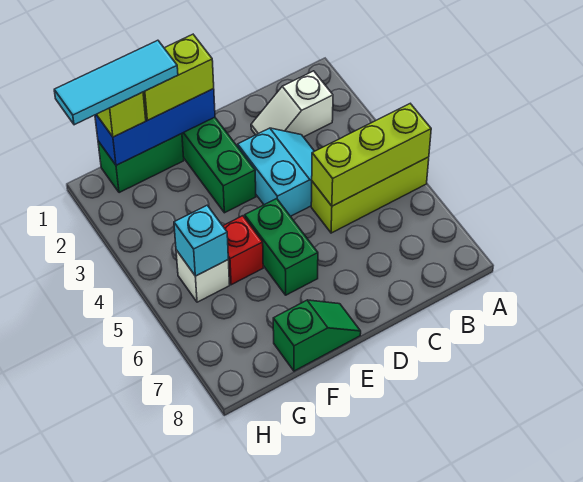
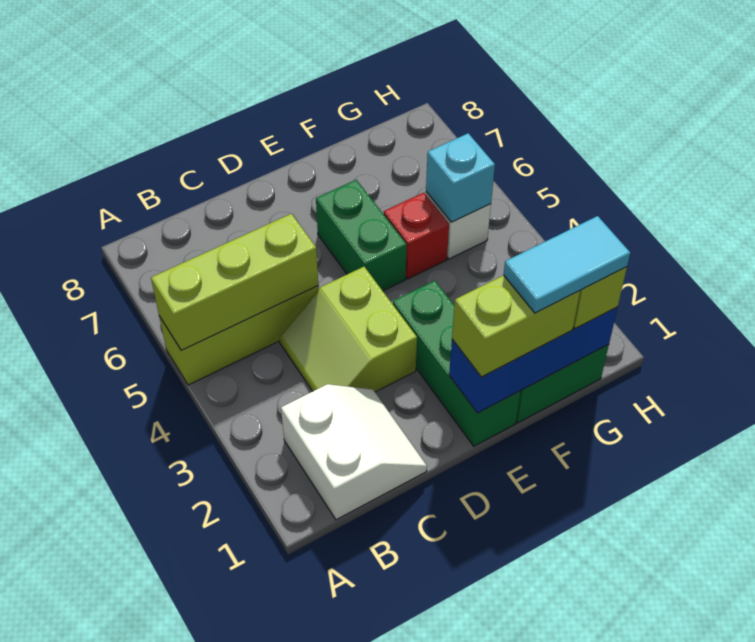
white 1x2 slope [251,71,333,137] -> white 2x2 slope [281,384,427,520]
cyan 2x2 slope [238,128,314,216] -> lime 2x2 slope [279,267,417,392]
green 1x2 slope [273,300,361,371] -> none
cyan 1x3 tile [54,40,178,125] -> cyan 1x2 tile [504,216,630,313]

